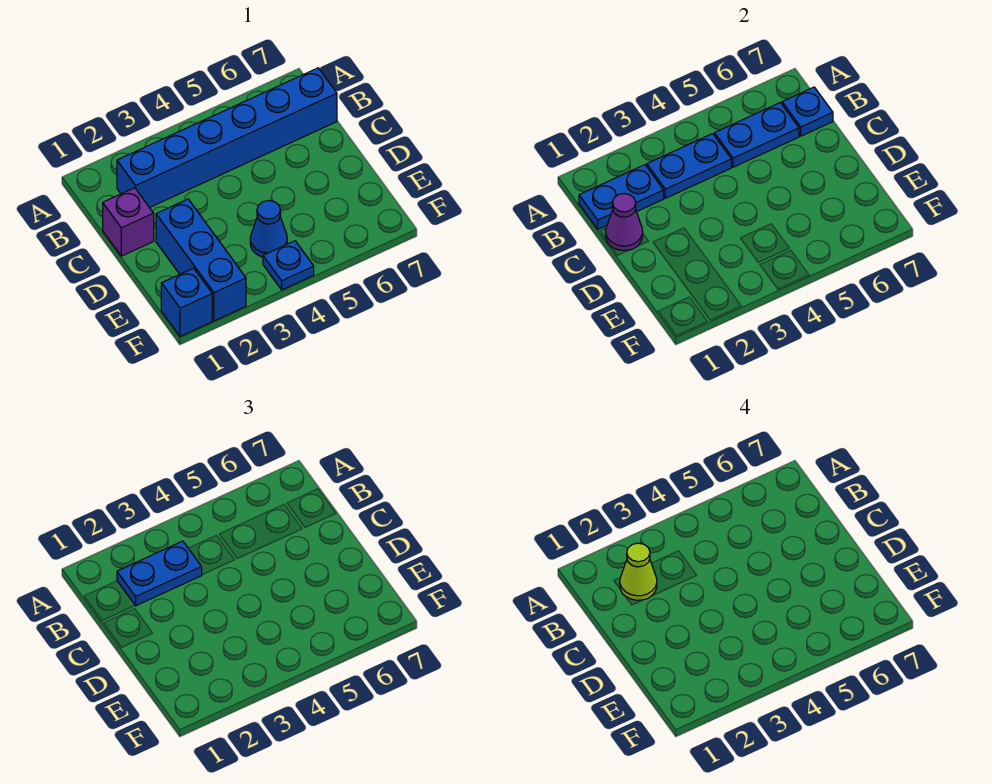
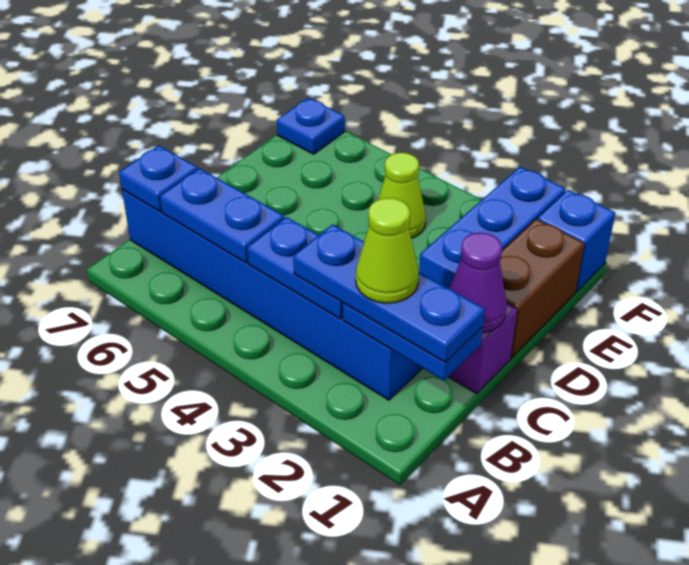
blue 1x2 plate [117,541,202,606] -> blue 1x3 plate [293,225,485,363]
none -> brown 1x2 brick [500,219,584,358]
blue 1x1 cone [250,201,287,257] -> lime 1x1 cone [378,153,426,238]
blue 1x1 plate [263,241,314,290] -> blue 1x1 plate moved to [277,98,345,154]

